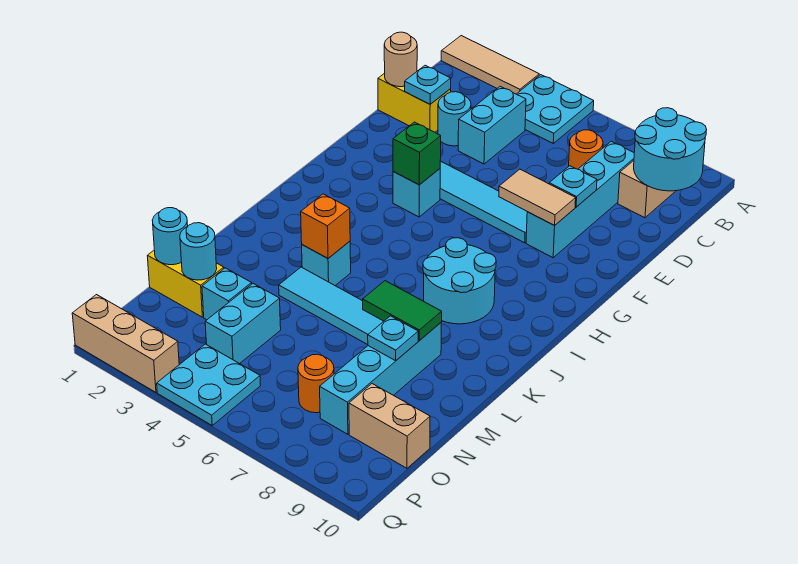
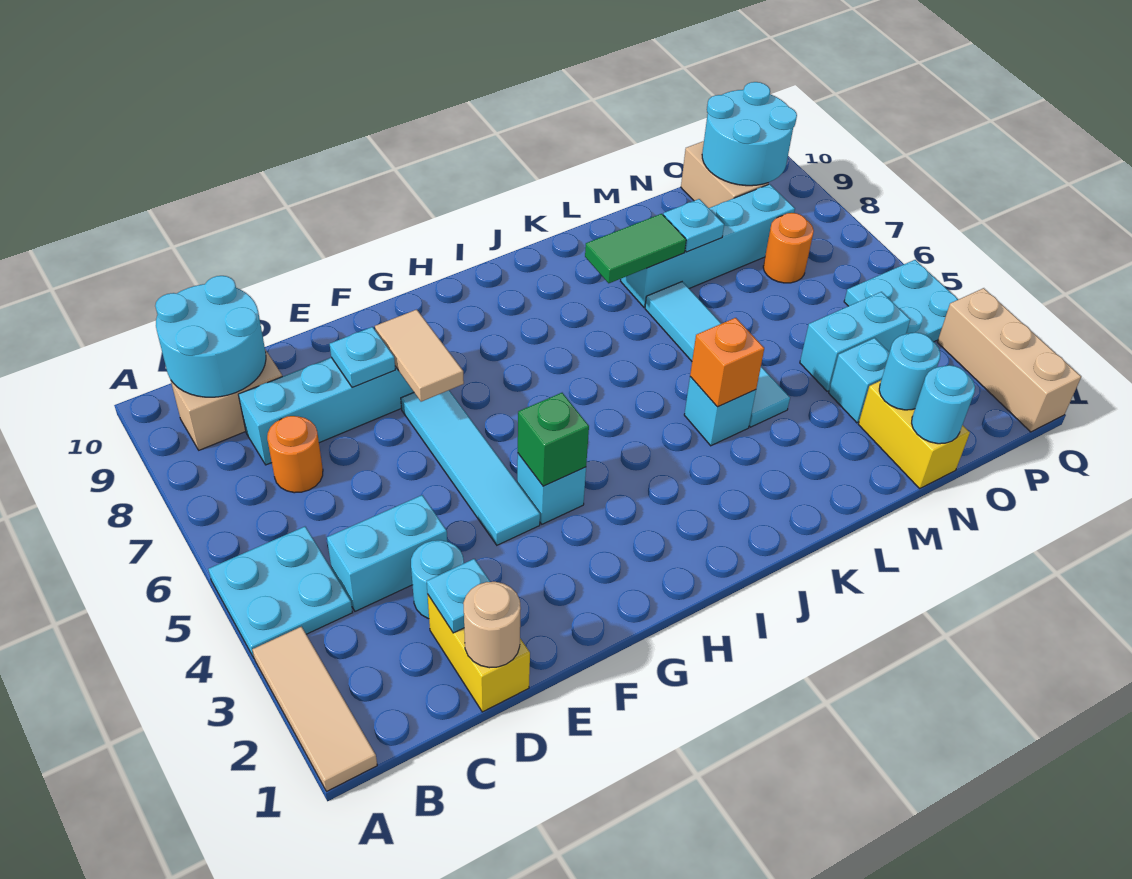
cyan 2x2 round brick [423,238,496,324] -> cyan 2x2 round brick moved to [702,82,797,186]
green 1x2 tile [363,281,442,341] -> green 1x2 tile turned to [585,214,686,283]

